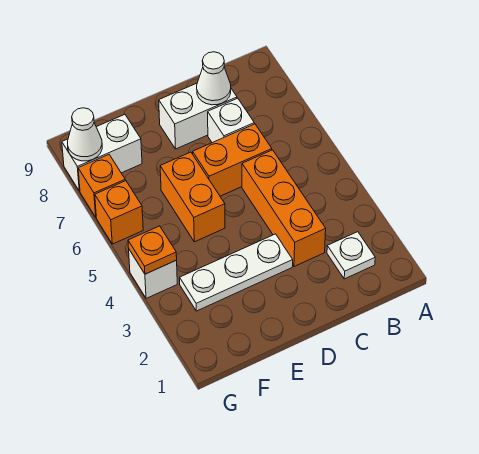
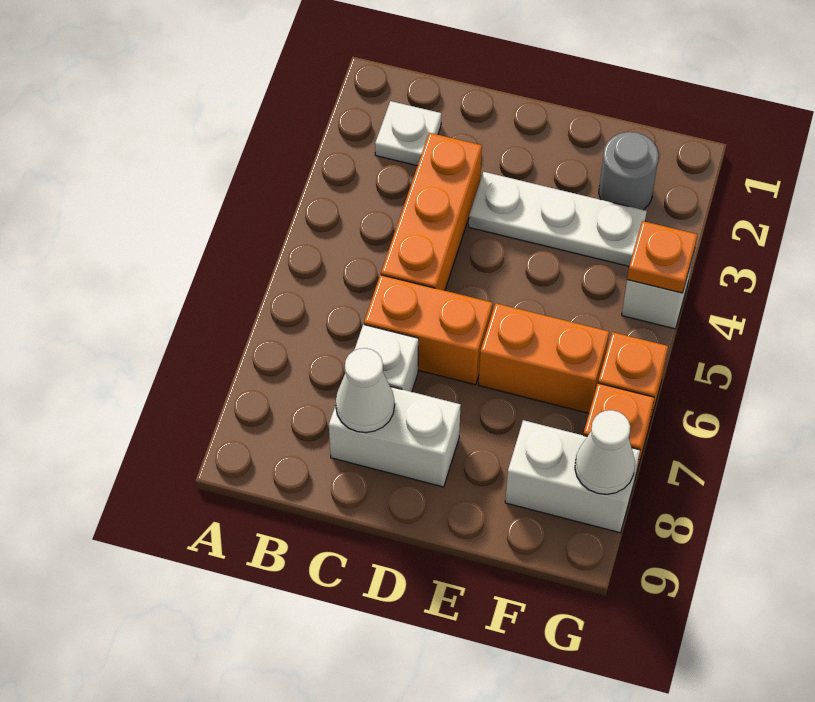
orange 1x2 brick [160,152,225,242] -> orange 1x2 brick turned to [479,303,609,413]
none -> grey 1x1 round brick [599,132,658,210]

